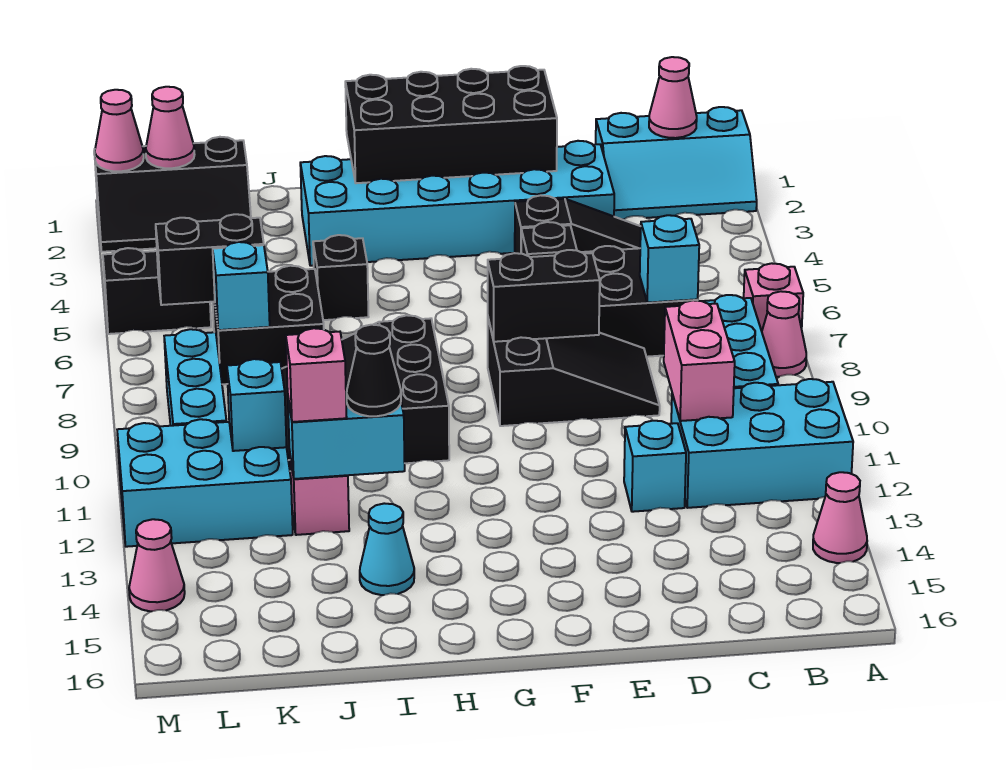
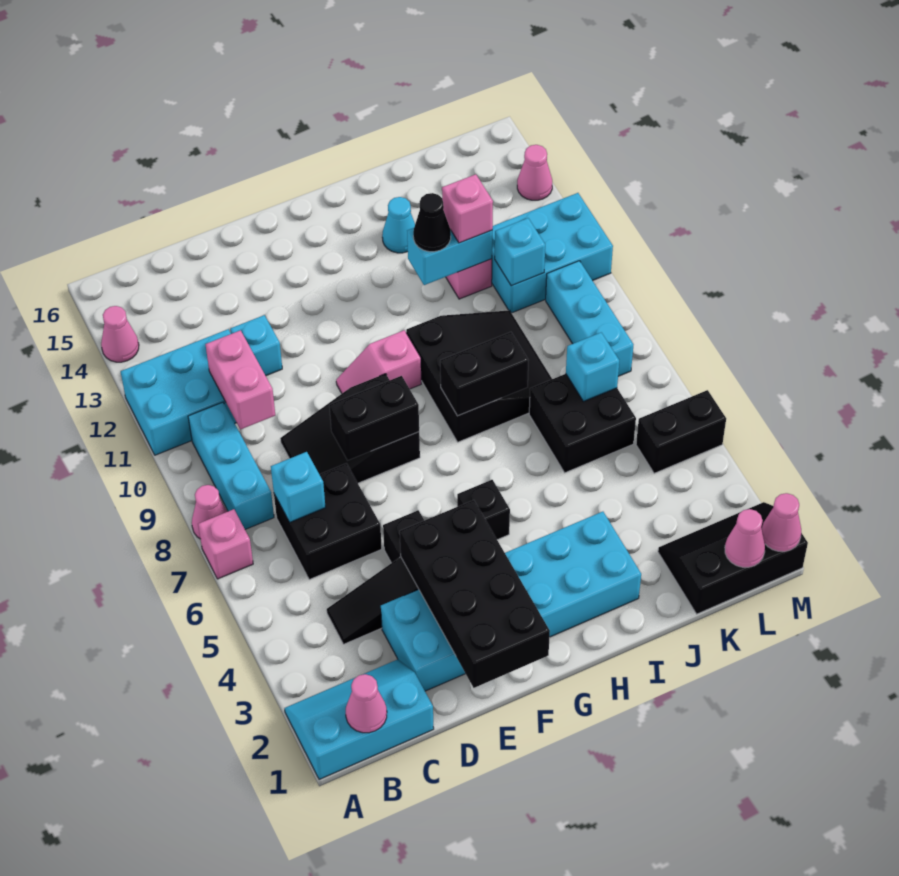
black 2x4 brick [345,66,557,183] -> black 2x4 brick turned to [400,500,550,688]
none -> pink 1x2 slope [336,330,421,393]
black 1x1 brick [313,235,368,320] -> black 1x1 brick moved to [457,480,510,540]
black 1x2 brick [156,214,264,305] -> black 1x2 brick moved to [440,332,529,416]

